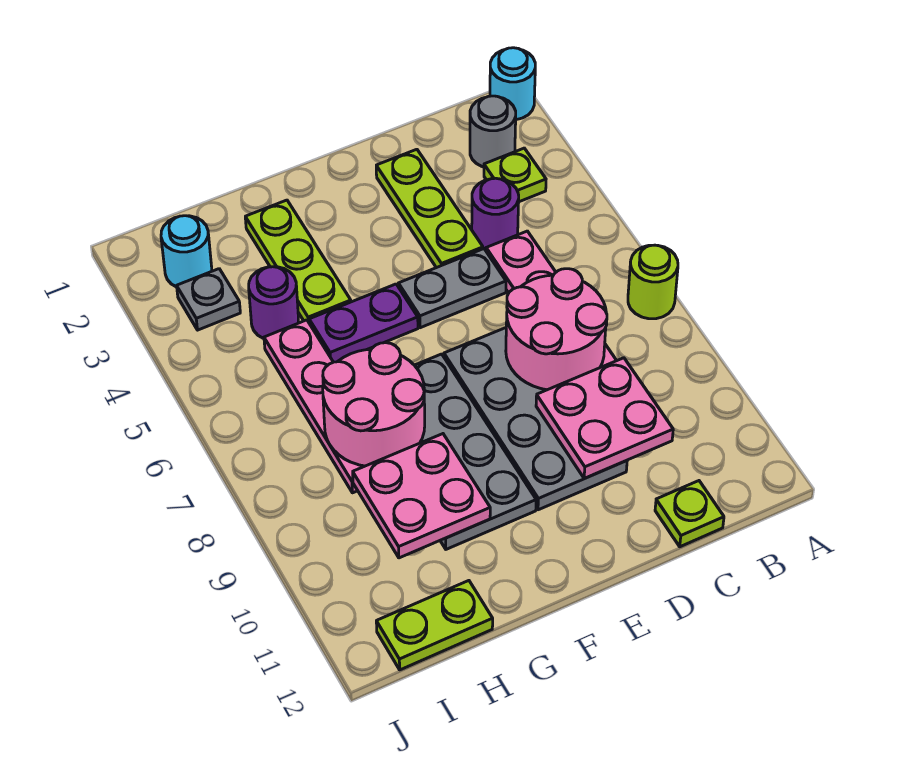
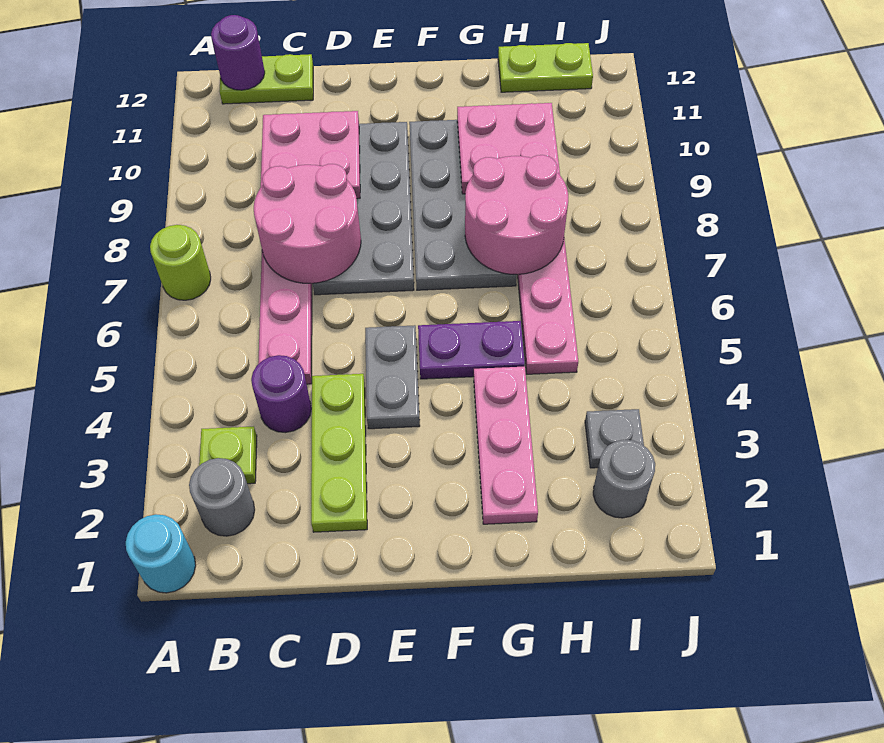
lime 1x1 plate [655,481,724,547] -> lime 1x2 plate [219,54,313,104]
grey 1x2 plate [398,249,506,328] -> grey 1x2 plate turned to [365,325,420,429]
lime 1x3 plate [245,200,351,322] -> pink 1x3 plate [474,367,538,524]
purple 1x1 round brick [249,267,298,339] -> purple 1x1 round brick moved to [211,15,265,90]
cyan 1x1 round brick [161,216,212,287] -> grey 1x1 round brick [593,440,655,518]

